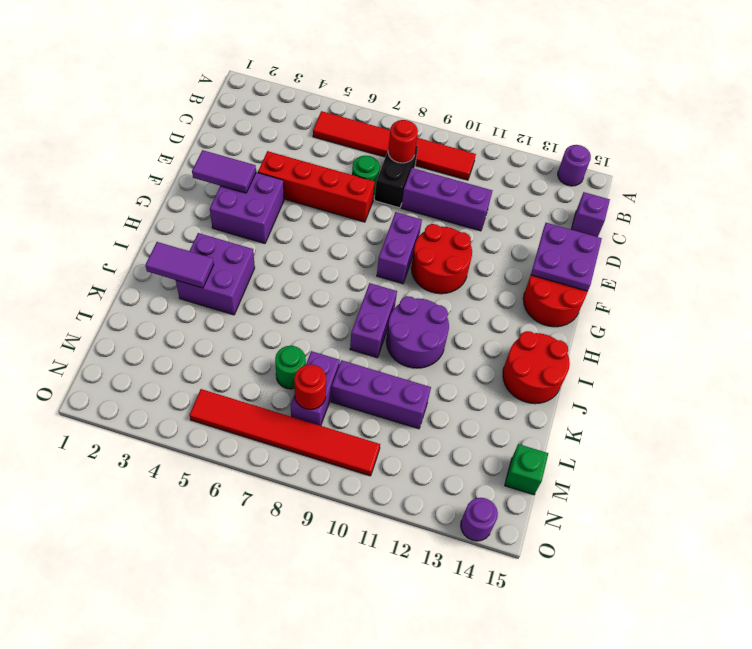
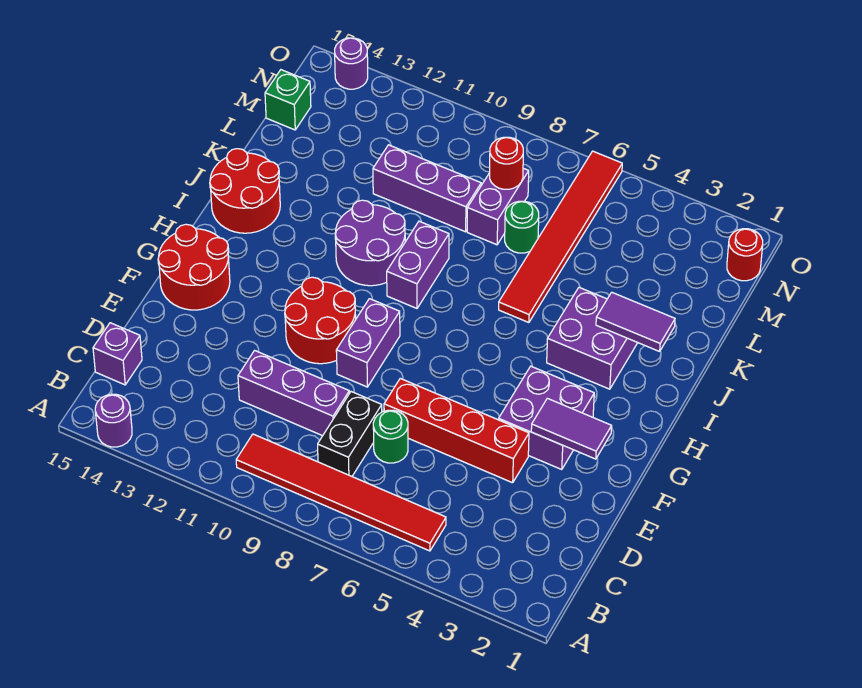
red 1x1 round brick [388,120,418,163] -> red 1x1 round brick moved to [727,229,763,281]
purple 2x2 plate [531,223,602,291] -> none
red 1x6 tile [189,389,380,476] -> red 1x6 tile turned to [499,151,622,323]

